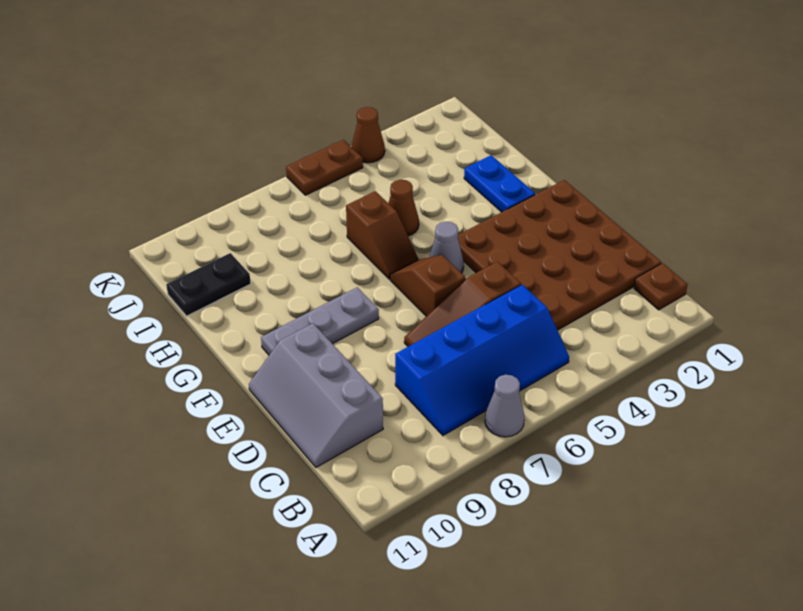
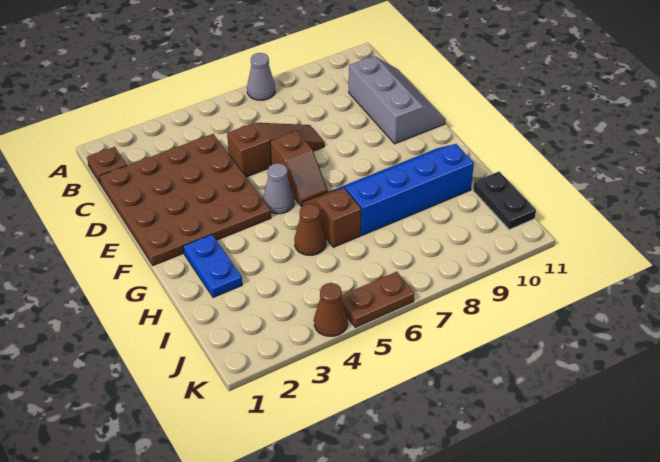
blue 2x4 slope [395,285,569,435] -> blue 2x4 slope moved to [332,144,474,235]
grey 1x3 plate [261,287,379,355] -> none
black 1x2 plate [166,253,251,316] -> black 1x2 plate turned to [473,171,536,230]

